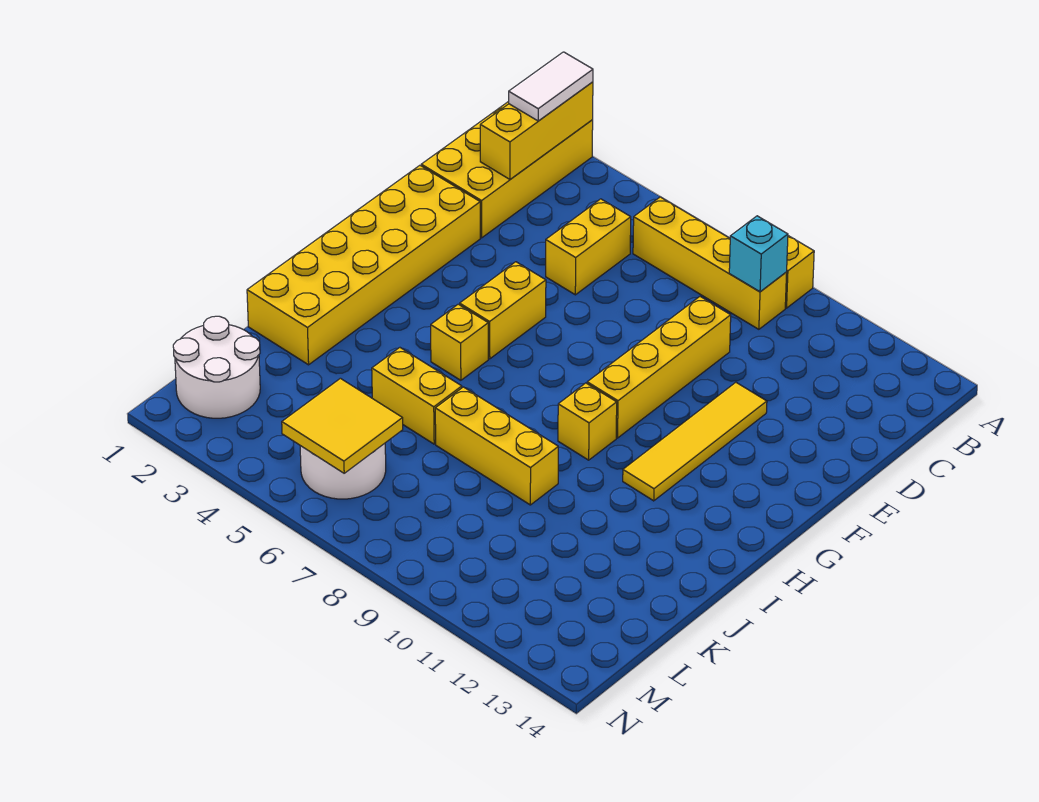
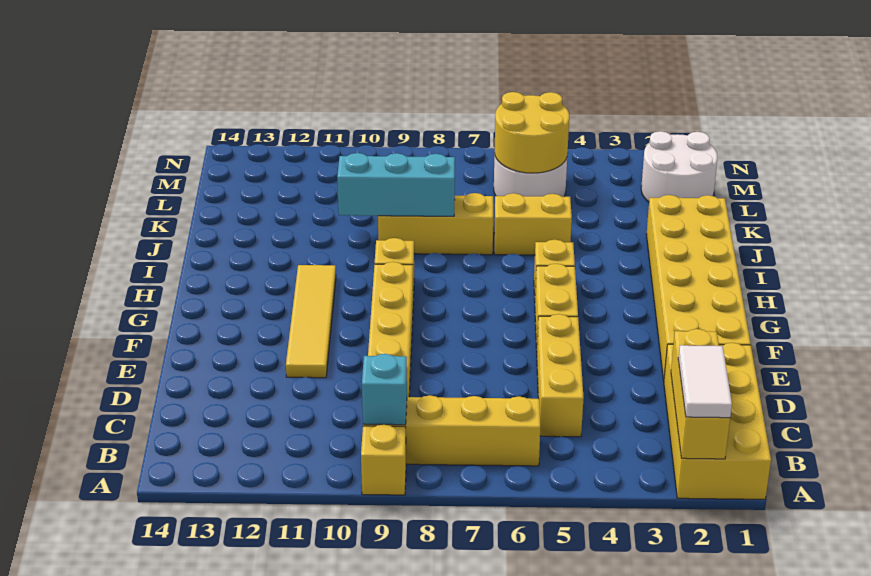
yellow 1x2 brick [546,199,631,295] -> yellow 1x3 brick [537,314,584,437]
none -> cyan 1x3 brick [337,153,455,216]
yellow 2x2 tile [282,378,403,473] -> yellow 2x2 round brick [495,92,569,173]

